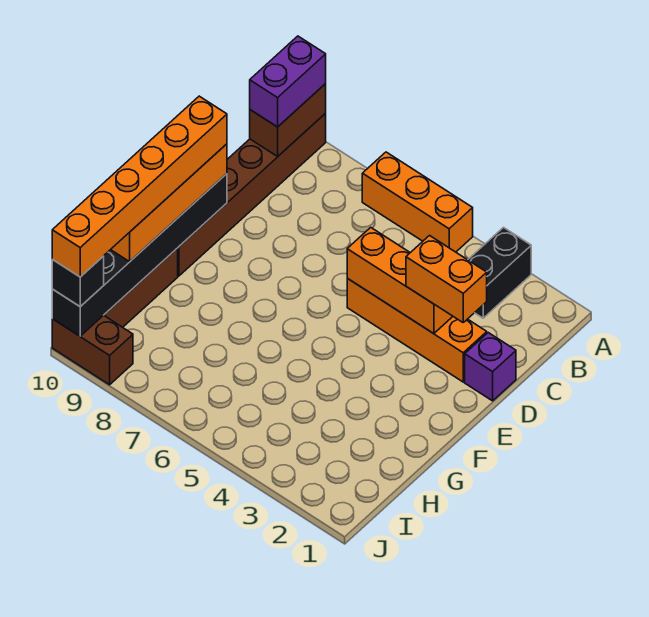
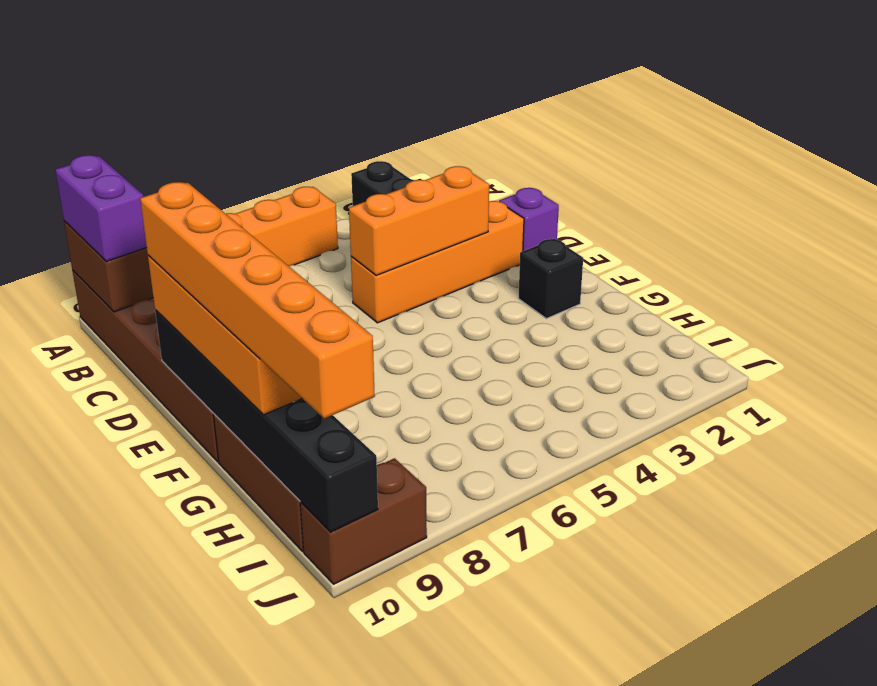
orange 1x2 brick [406,236,487,322] -> none
black 1x1 brick [52,256,104,307] -> black 1x1 brick moved to [518,239,583,319]

